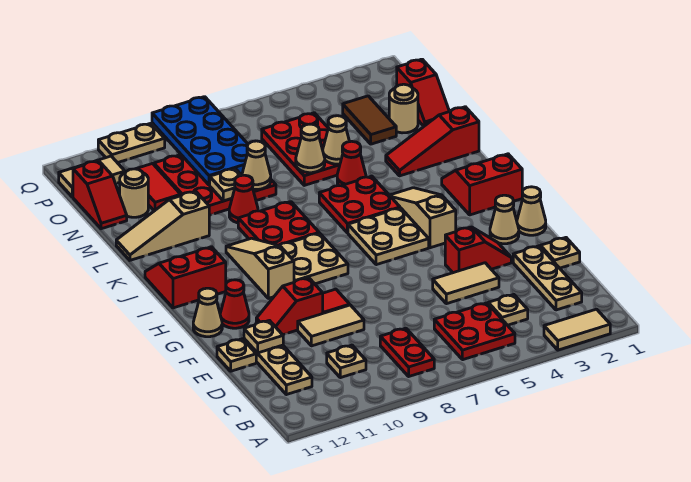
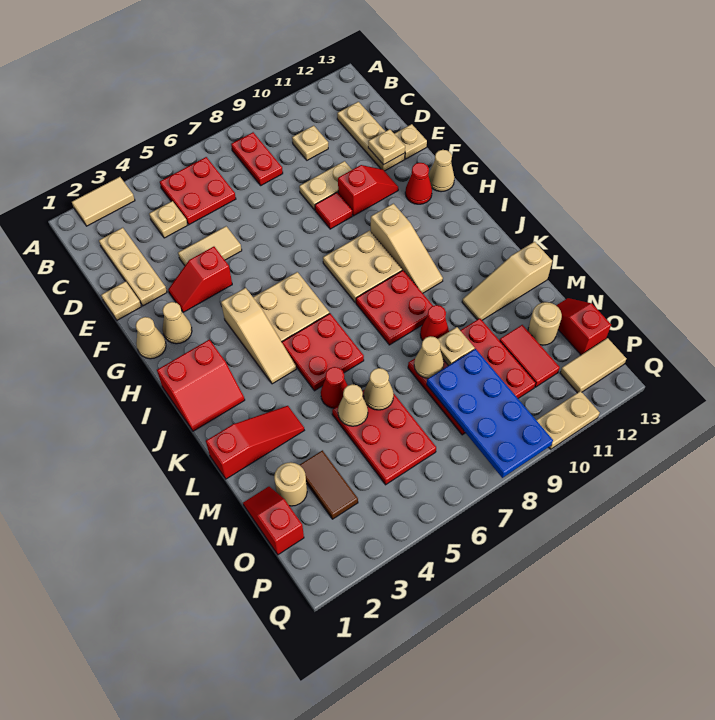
tan 1x2 tile [298,305,364,346] -> tan 1x2 plate [299,161,352,210]
red 2x2 slope [145,247,226,308] -> none
tan 1x3 slope [116,191,209,260] -> tan 1x3 slope turned to [462,242,552,320]

